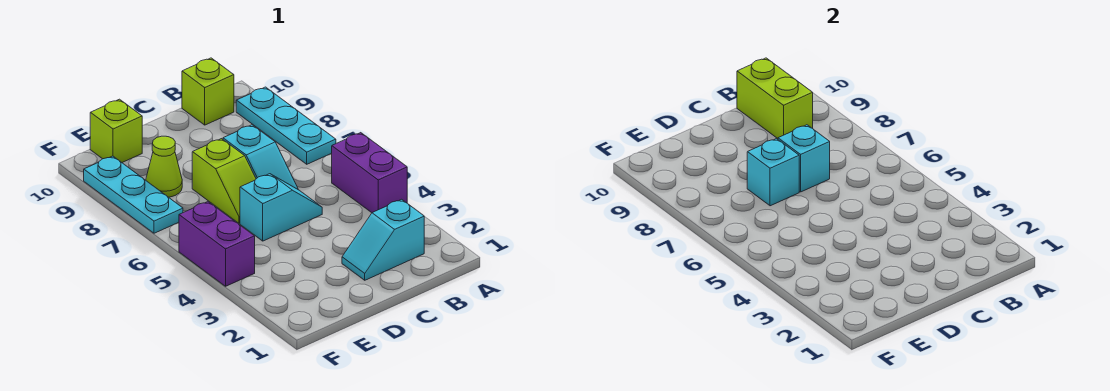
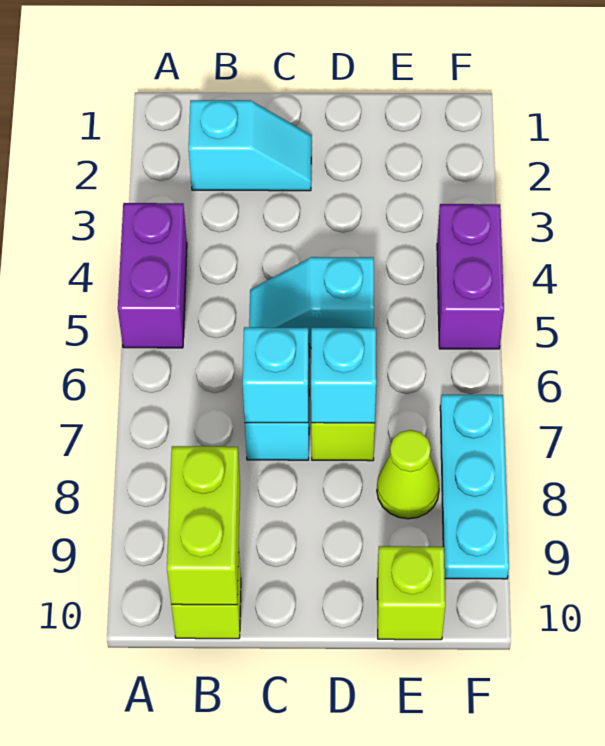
cyan 1x3 plate [236,87,336,164] -> none

